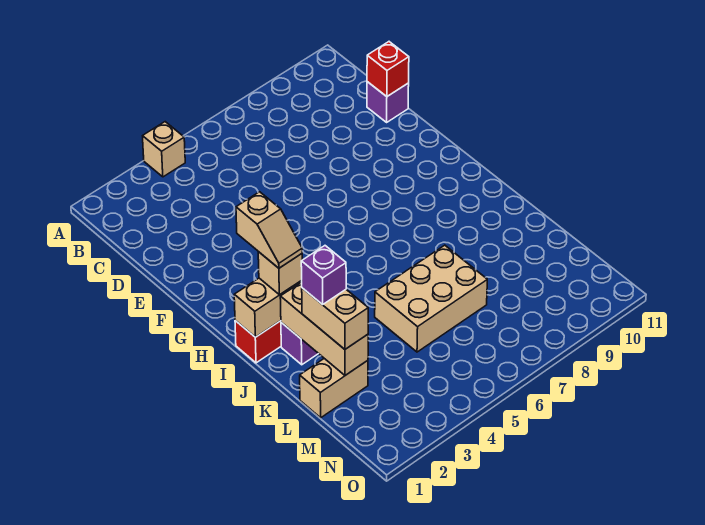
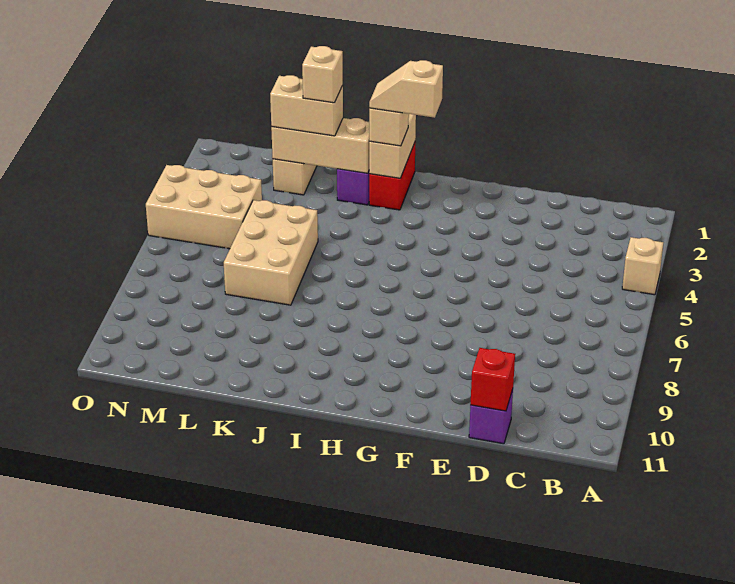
purple 1x1 brick [301,246,346,305] -> tan 1x1 brick [302,46,343,103]
none -> tan 2x3 brick [146,165,262,249]

